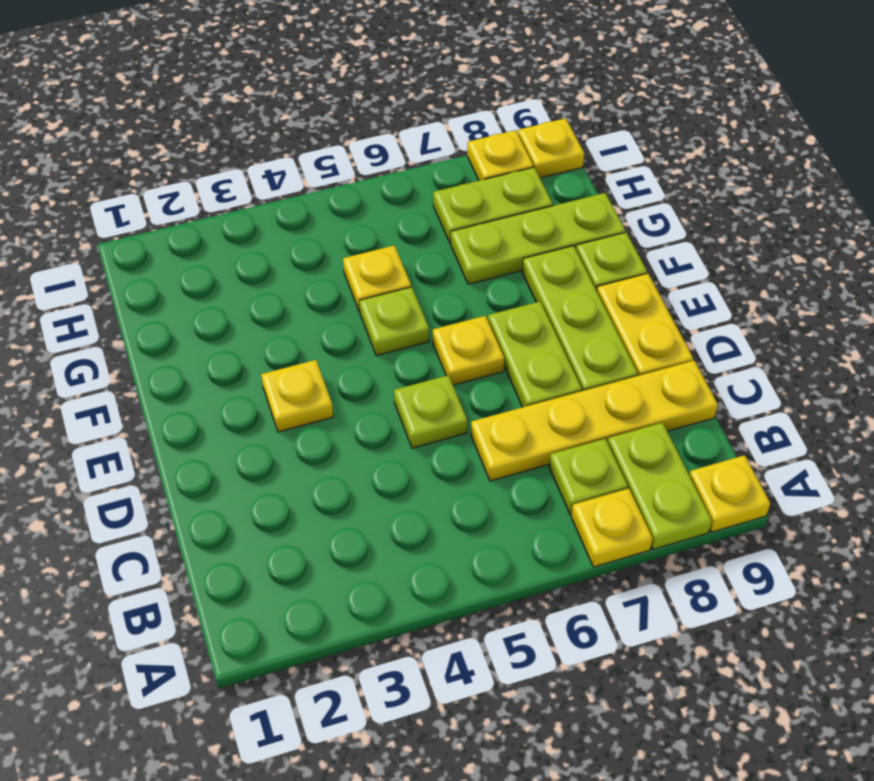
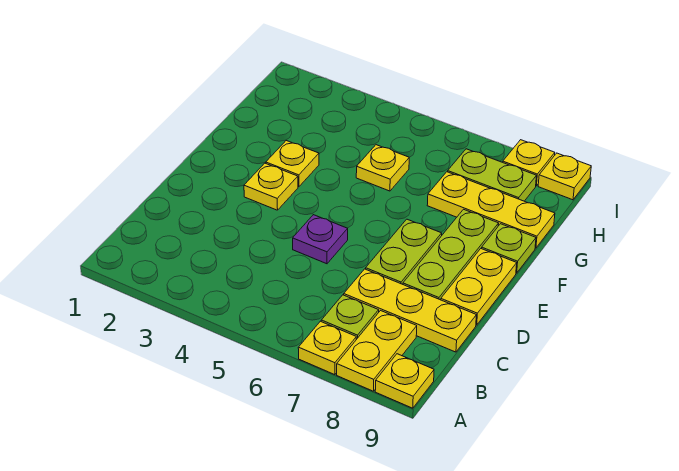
lime 1x2 plate [608,423,712,549] -> yellow 1x2 plate [337,311,417,391]
yellow 1x4 plate [471,361,718,481] -> yellow 1x3 plate [344,269,476,352]
lime 1x1 plate [394,375,467,448] -> purple 1x1 plate [293,215,348,264]
yellow 1x1 plate [433,316,504,385] -> yellow 1x1 plate moved to [266,141,319,187]
lime 1x1 plate [359,287,429,356] -> none
lime 1x3 plate [451,193,625,284] -> yellow 1x3 plate [427,172,555,248]

